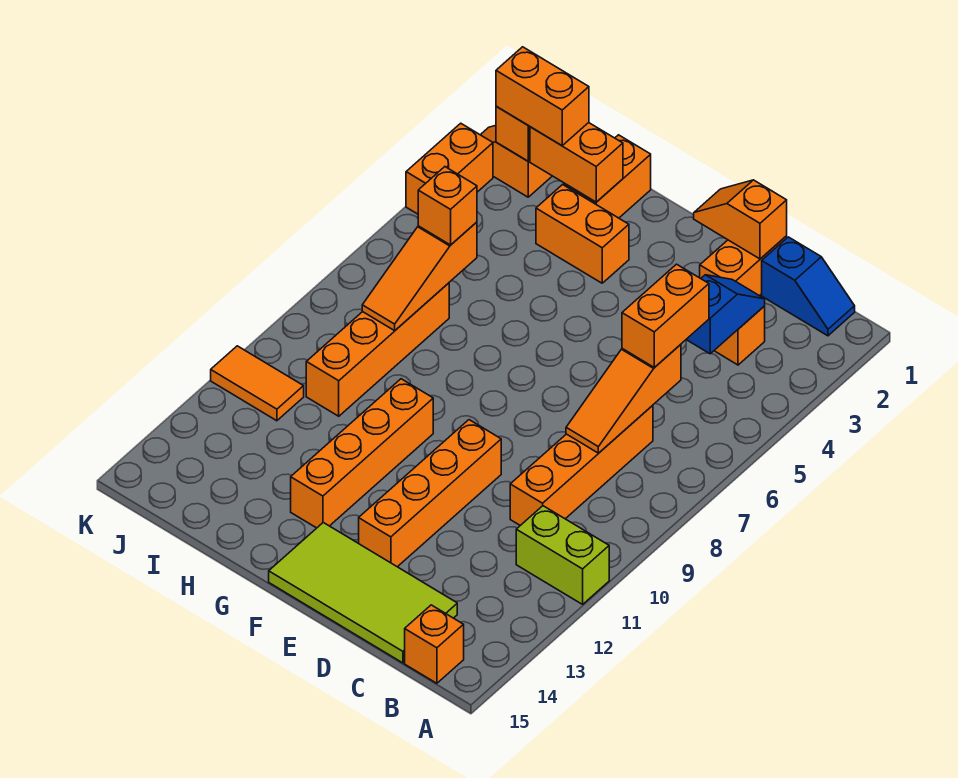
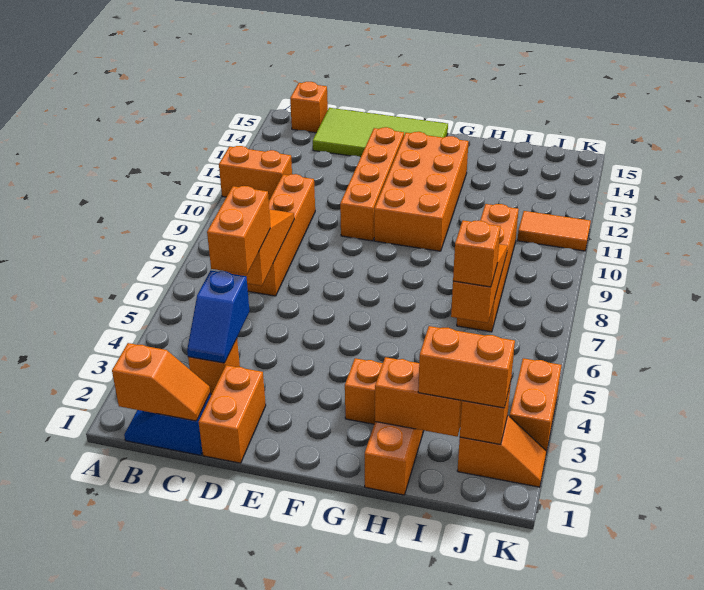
lime 1x2 brick [516,506,609,604] -> orange 1x2 brick [219,146,292,200]
orange 1x2 slope [694,180,787,259] -> orange 1x2 slope moved to [112,343,210,421]
orange 1x4 brick [291,379,433,528] -> orange 2x4 brick [374,132,468,251]

